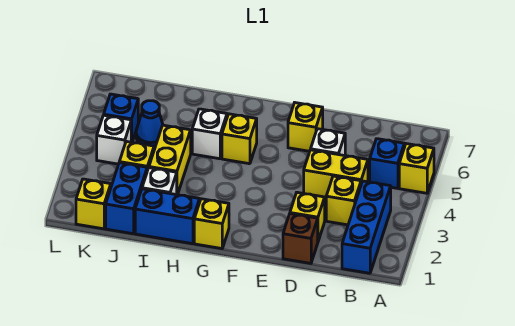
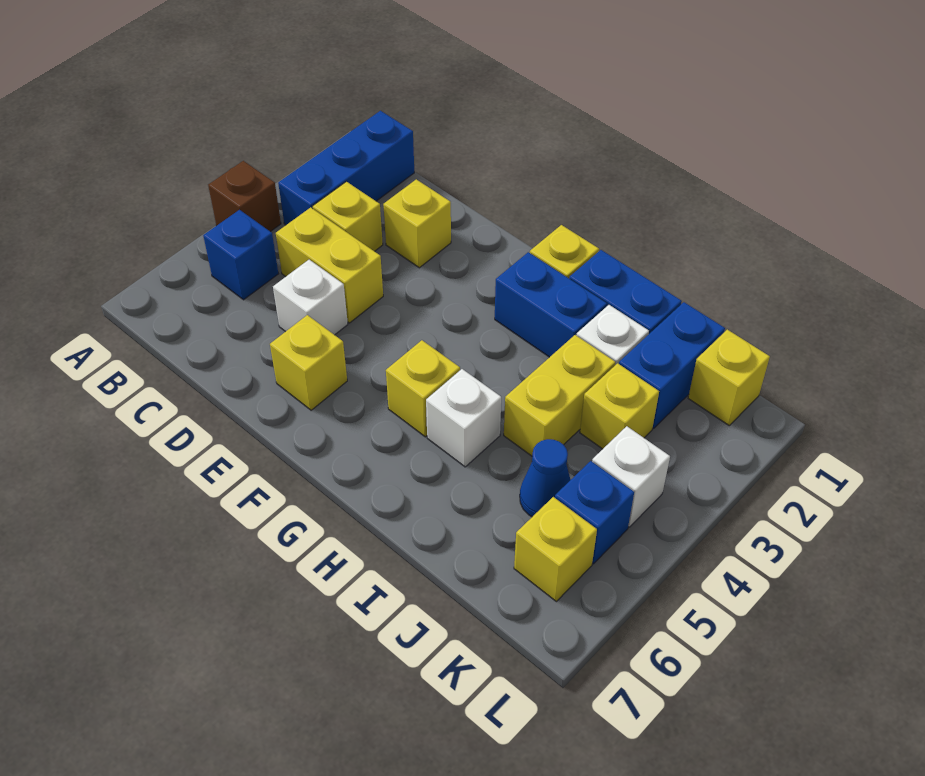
yellow 1x1 brick [399,144,434,193] -> yellow 1x1 brick moved to [514,497,597,601]
brown 1x1 brick [283,214,318,263] -> brown 1x1 brick moved to [208,161,281,232]
none -> blue 1x2 brick [495,252,607,357]

